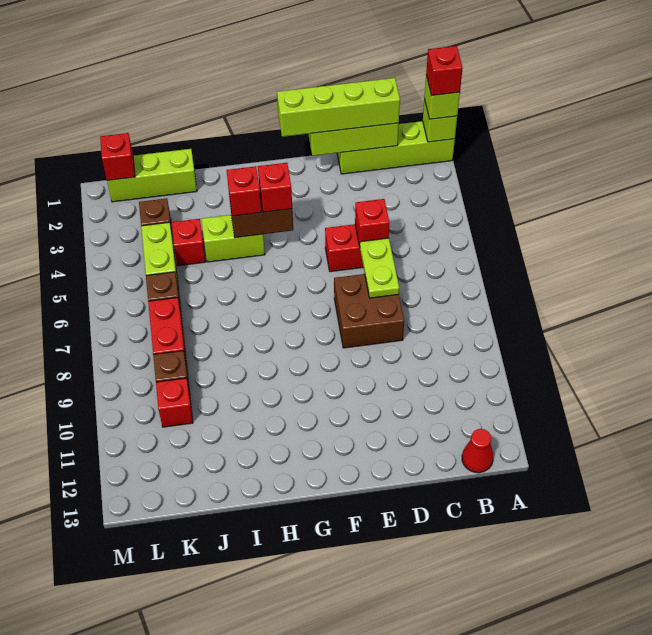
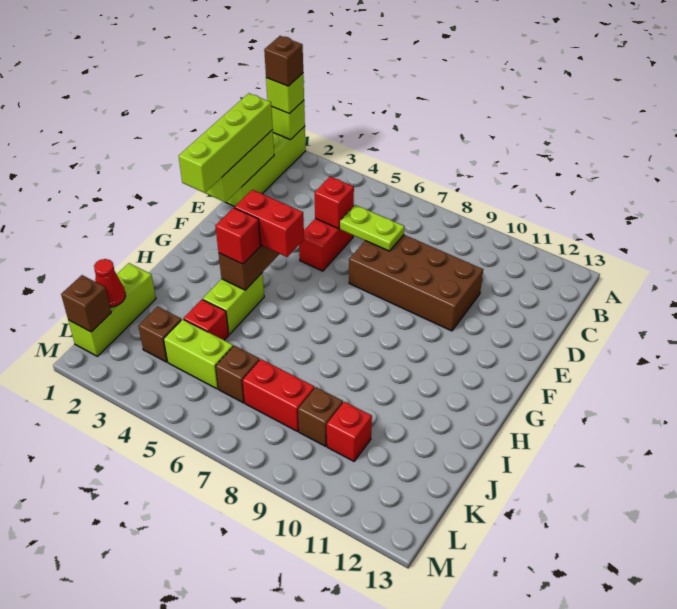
red 1x1 brick [426,46,463,95] -> brown 1x1 brick [264,36,303,86]
red 1x1 cone [462,429,493,473] -> red 1x1 cone moved to [94,259,126,307]
brown 2x2 brick [334,274,404,348] -> brown 2x4 brick [349,235,483,331]
red 1x1 brick [258,163,292,212] -> red 1x2 brick [235,190,304,257]
red 1x1 brick [100,133,135,181] -> brown 1x1 brick [61,275,111,332]

